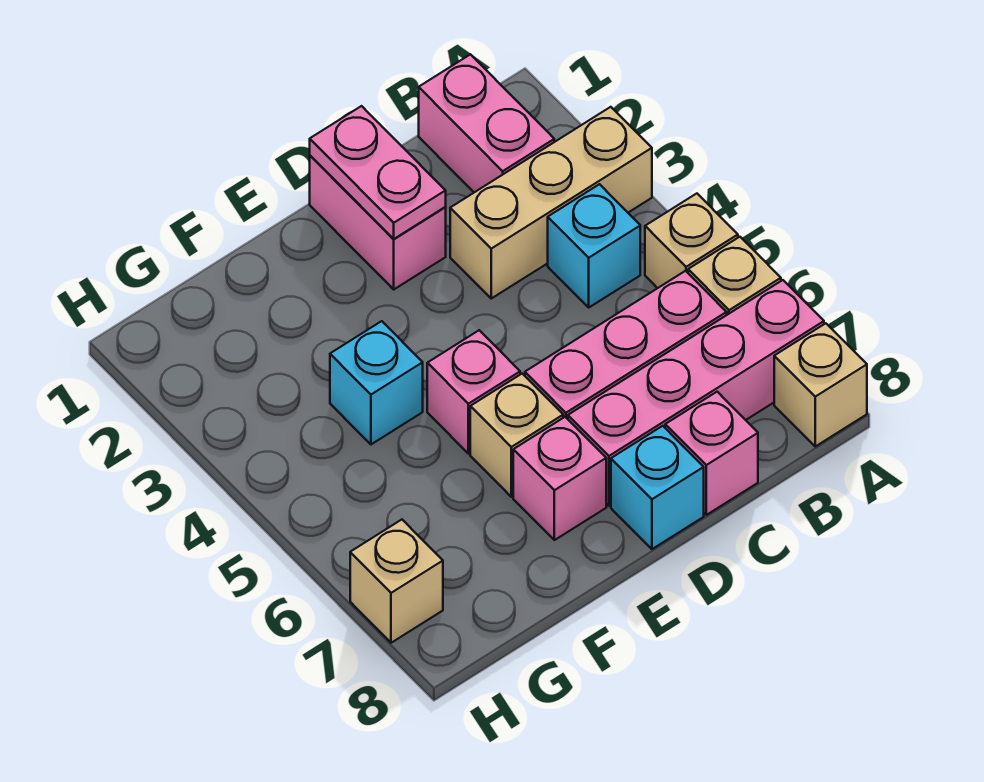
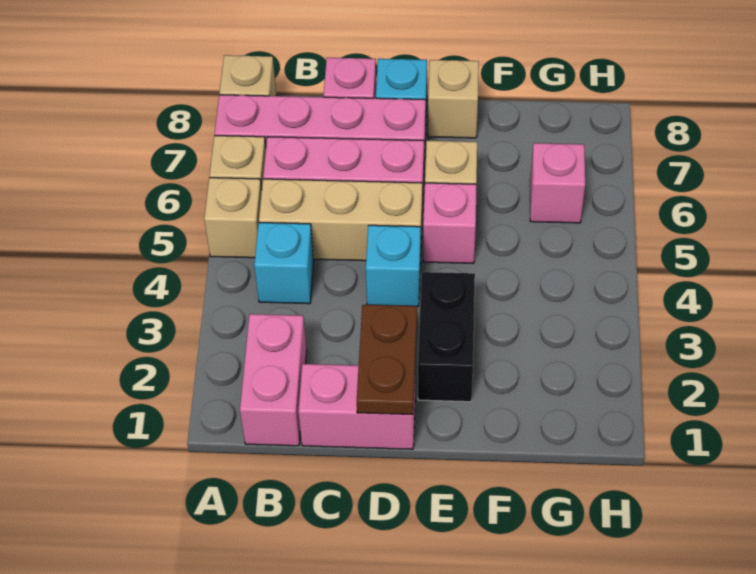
tan 1x3 brick [450,107,652,298] -> tan 1x3 brick moved to [259,179,422,261]
pink 1x2 brick [310,156,446,289] -> pink 1x2 brick turned to [298,364,415,449]
pink 1x2 plate [310,106,446,239] -> brown 1x2 plate [357,305,417,415]
none -> black 1x2 brick [418,272,475,402]
pink 1x1 brick [513,417,606,540] -> pink 1x1 brick moved to [530,143,585,223]
cyan 1x1 brick [330,321,423,444] -> cyan 1x1 brick moved to [366,225,421,307]
tan 1x1 brick [350,520,443,643] -> tan 1x1 brick moved to [428,60,479,138]

